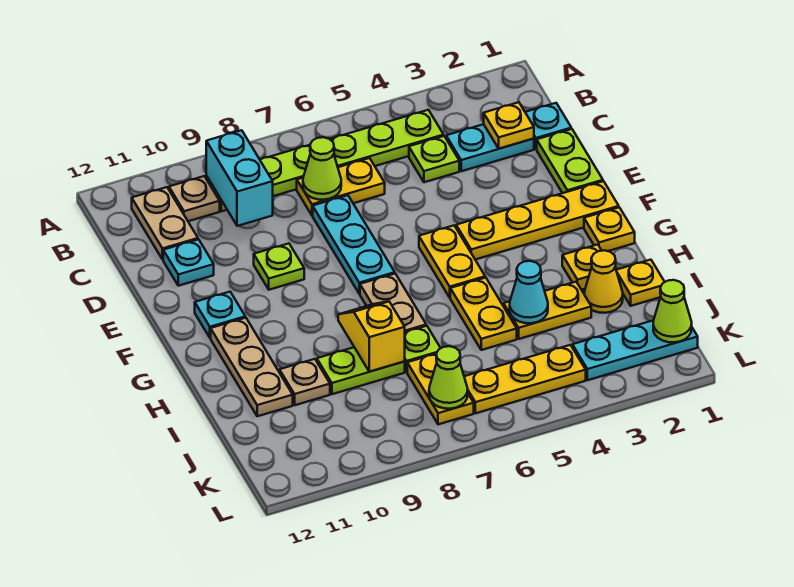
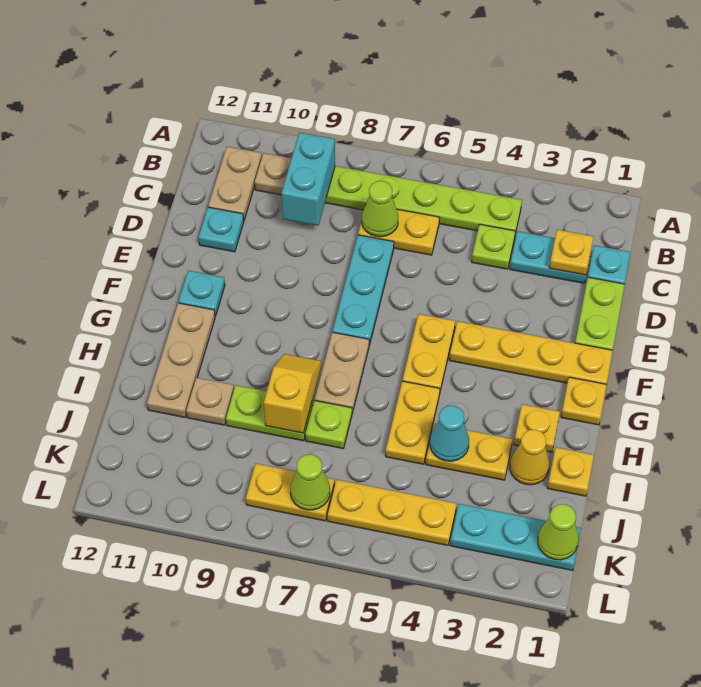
lime 1x1 plate [254,244,304,290] -> none
yellow 1x2 plate [407,354,474,424] -> yellow 1x2 plate turned to [246,463,334,521]

